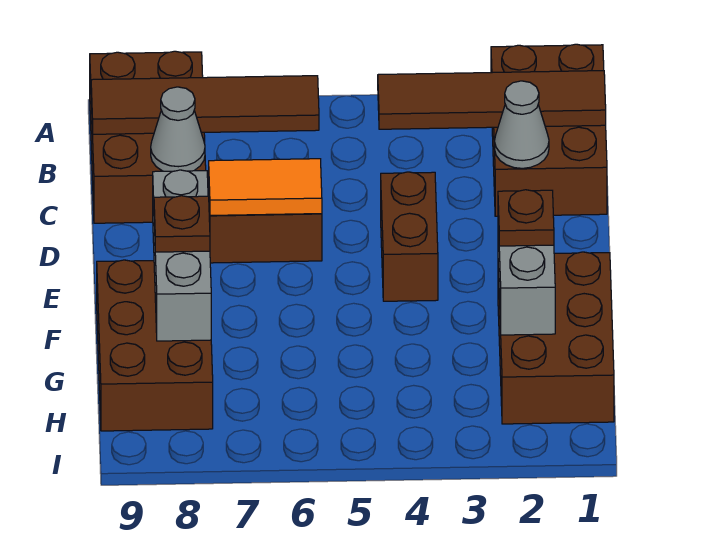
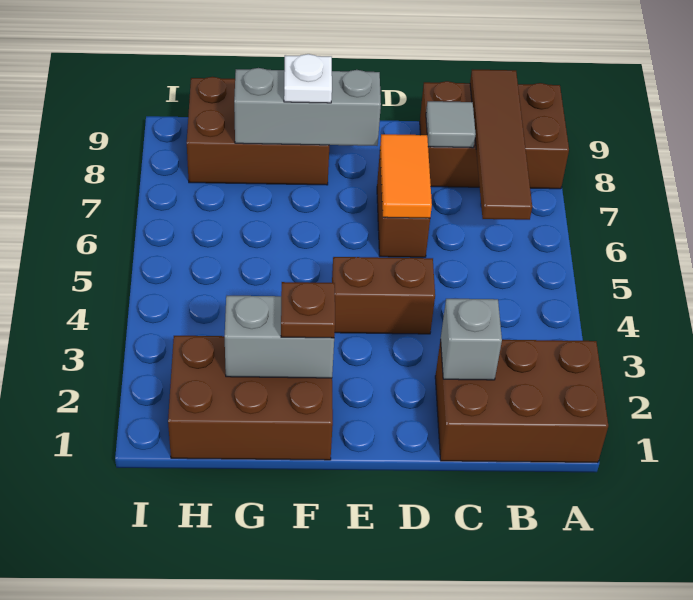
brown 1x4 tile [378,71,606,129] -> none
grey 1x1 cone [495,81,549,168] -> grey 1x1 brick [441,299,502,380]
grey 1x1 cone [151,87,205,171] -> grey 1x1 tile [426,101,476,148]
brown 1x1 plate [154,196,210,252] -> white 1x1 plate [284,54,332,103]

